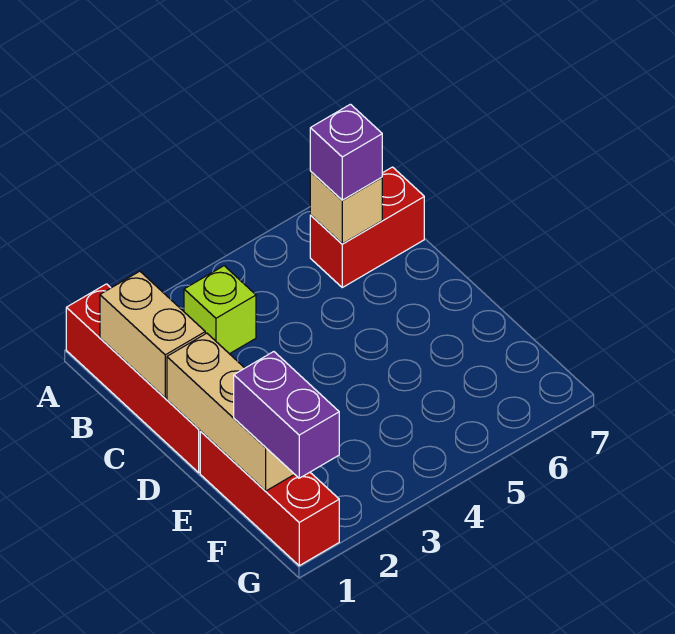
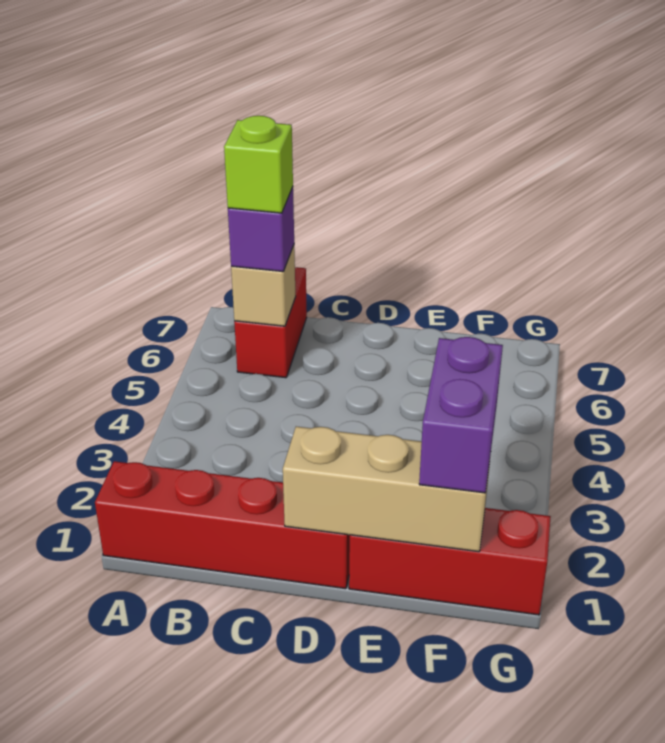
tan 1x2 brick [100,271,205,398] -> none
lime 1x1 brick [184,266,256,354] -> lime 1x1 brick moved to [224,116,293,213]
purple 1x2 brick [234,352,339,478] -> purple 1x2 brick turned to [419,337,503,493]

